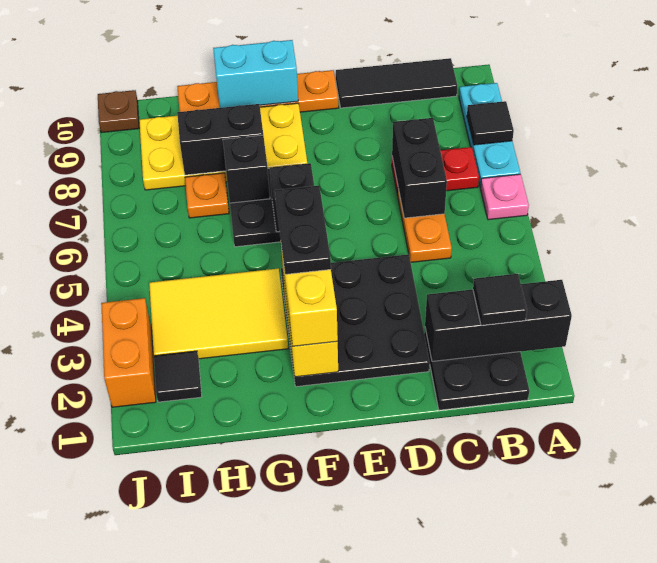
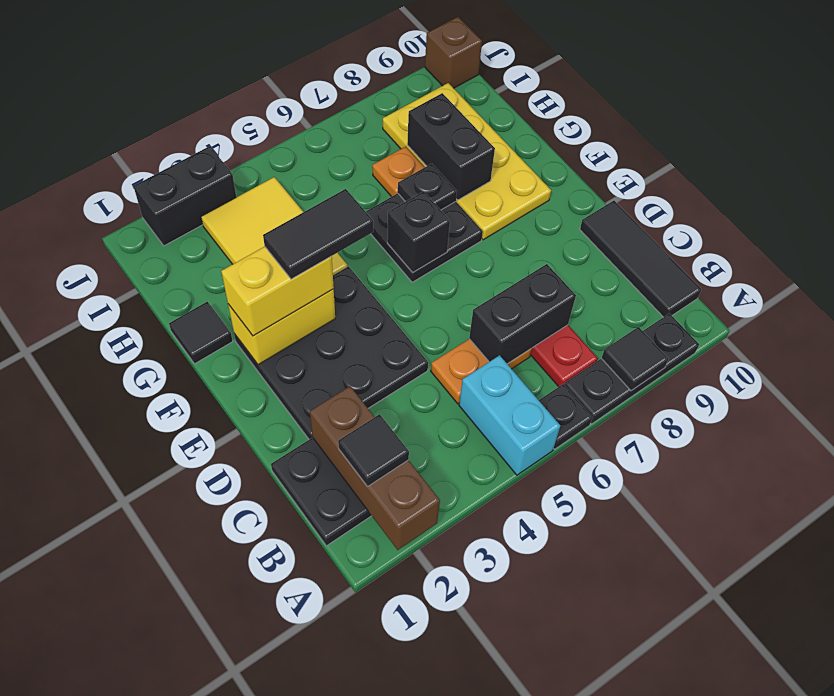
black 1x3 brick [425,280,572,361] -> brown 1x3 brick [310,386,440,550]
pink 1x1 plate [480,174,529,220] -> black 1x1 plate [539,384,592,449]
cyan 1x3 plate [459,83,520,187] -> black 1x3 plate [565,313,699,424]
orange 1x4 plate [177,70,339,112] -> none
black 1x2 plate [275,186,331,274] -> black 1x2 tile [263,189,373,279]
cyan 1x2 brick [213,40,298,108] -> cyan 1x2 brick moved to [459,355,560,475]
black 1x1 brick [223,135,270,203] -> black 1x1 plate [398,164,457,210]
black 1x1 tile [154,351,202,402] -> black 1x1 tile moved to [169,302,233,364]
orange 1x2 brick [101,298,156,407] -> black 1x2 brick [134,146,236,246]
brown 1x1 plate [98,90,139,133] -> brown 1x1 brick [425,17,482,88]

